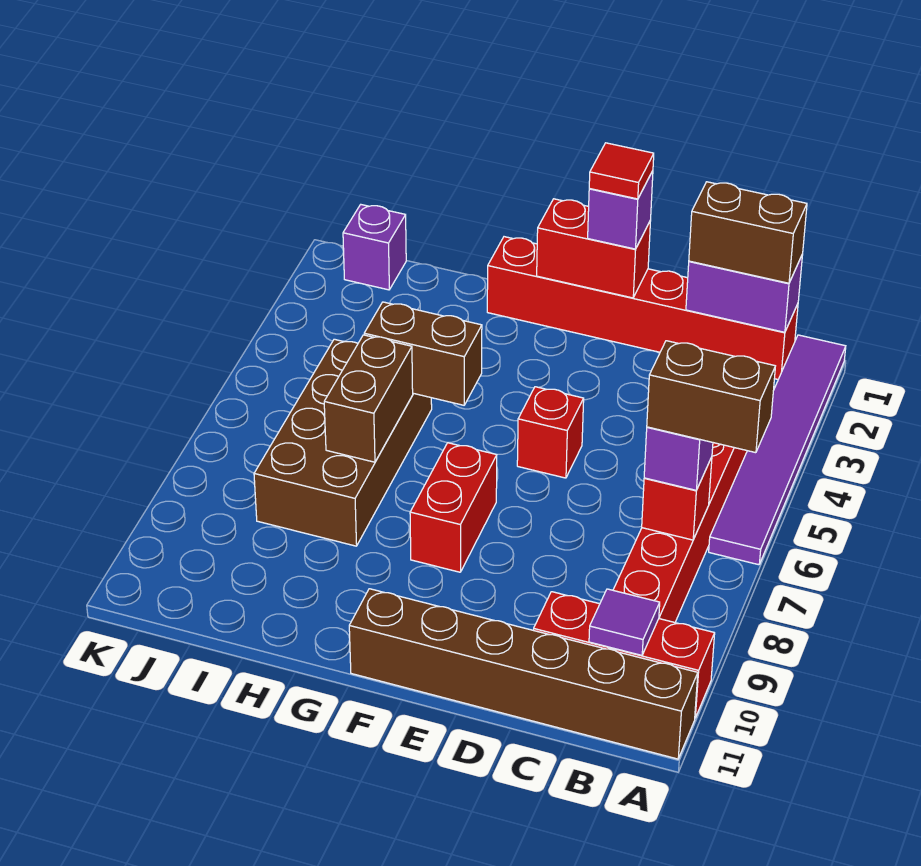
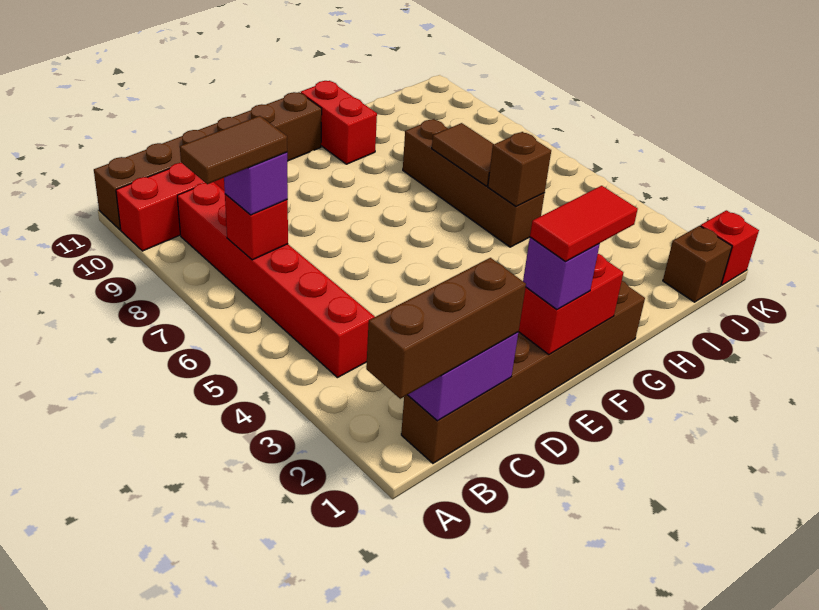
purple 1x6 tile [709,335,846,565] -> none
brown 1x2 brick [647,341,775,453] -> brown 1x2 tile [180,116,287,184]
red 1x6 brick [487,237,798,379] -> brown 1x6 brick [401,281,645,463]
brown 1x2 brick [689,182,807,283] -> brown 1x3 brick [366,258,526,399]
purple 1x1 tile [589,589,660,655] -> none
red 1x1 tile [589,143,654,199] -> red 1x2 tile [530,186,638,261]
red 1x1 brick [517,387,584,478] -> red 1x1 brick moved to [701,210,759,285]
red 1x2 brick [410,443,497,572] -> red 1x2 brick moved to [301,81,377,164]
brown 1x2 brick [364,302,482,405] -> brown 1x1 brick [488,132,551,207]
brown 2x4 brick [254,339,432,546] -> brown 1x4 brick [403,119,545,247]
brown 1x2 brick [324,335,413,462] -> brown 1x2 tile [432,123,494,186]
purple 1x1 brick [343,205,406,290] -> brown 1x1 brick [663,226,732,302]

